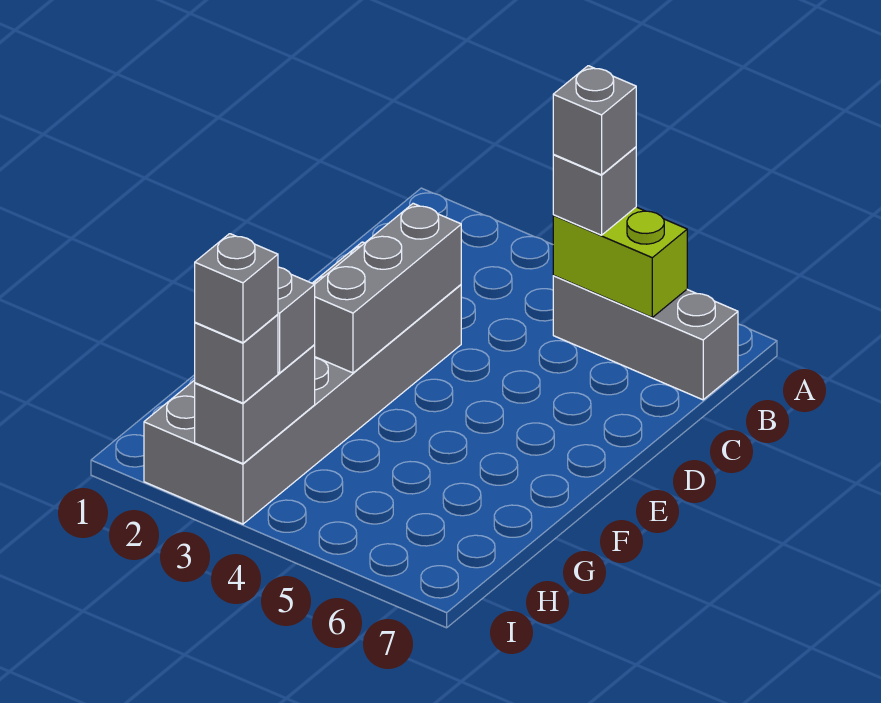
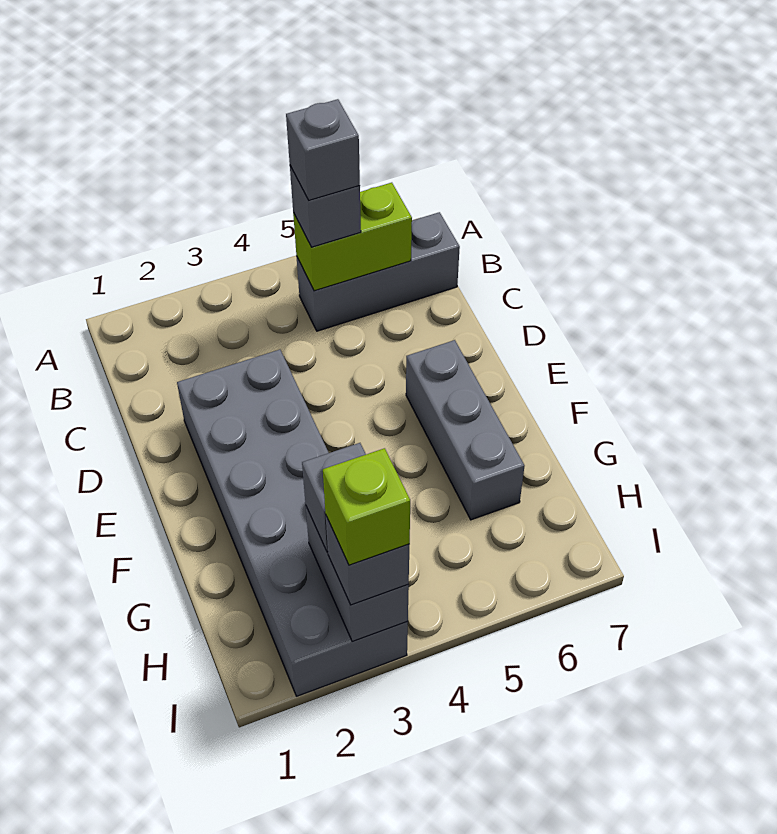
grey 1x3 brick [314,203,461,373] -> grey 1x3 brick moved to [406,340,524,520]
grey 1x1 brick [195,234,278,343] -> lime 1x1 brick [323,448,410,565]

